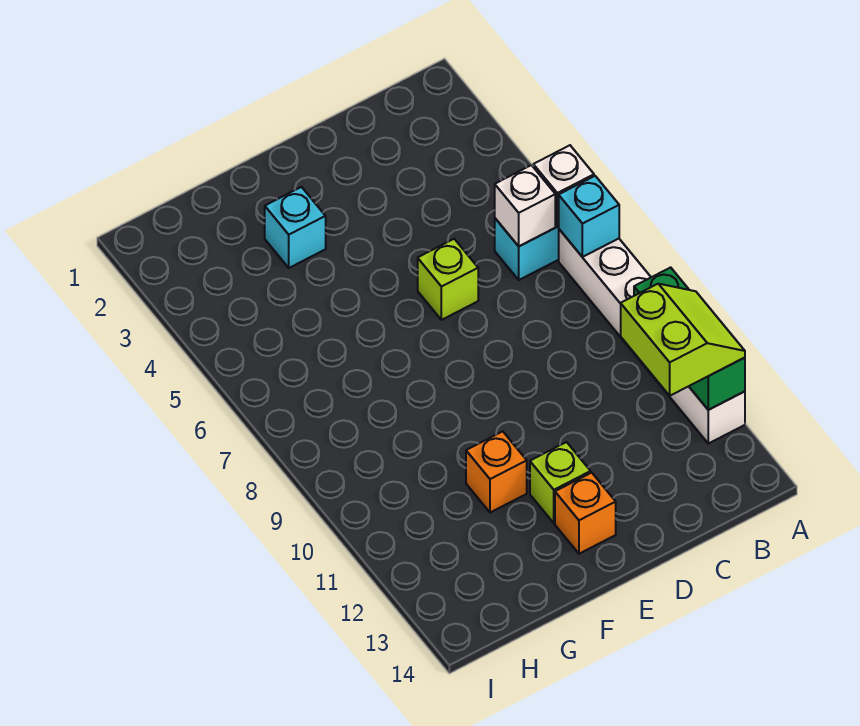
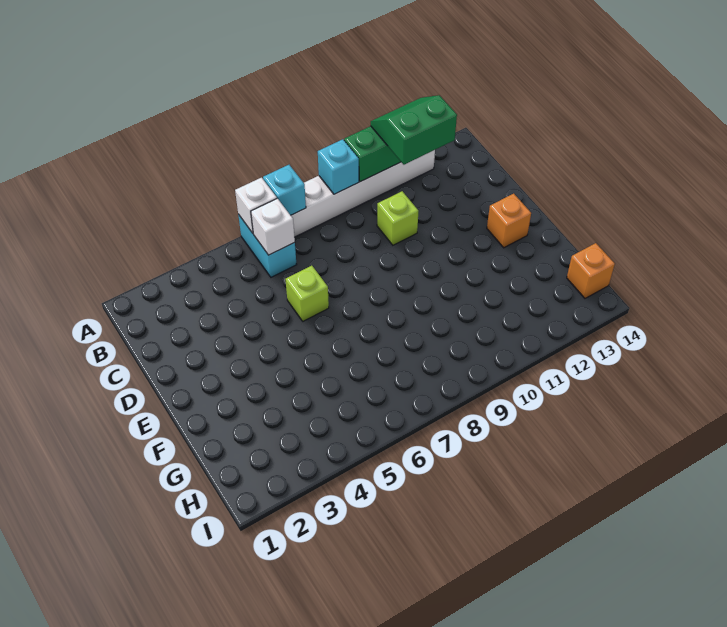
lime 2x2 slope [621,284,745,396] -> green 2x2 slope [371,95,457,165]
lime 1x1 brick [530,442,591,523] -> lime 1x1 brick moved to [377,191,418,245]
cyan 1x1 brick [265,187,326,268] -> cyan 1x1 brick moved to [318,139,359,194]
orange 1x1 brick [466,431,527,513] -> orange 1x1 brick moved to [567,243,615,298]

